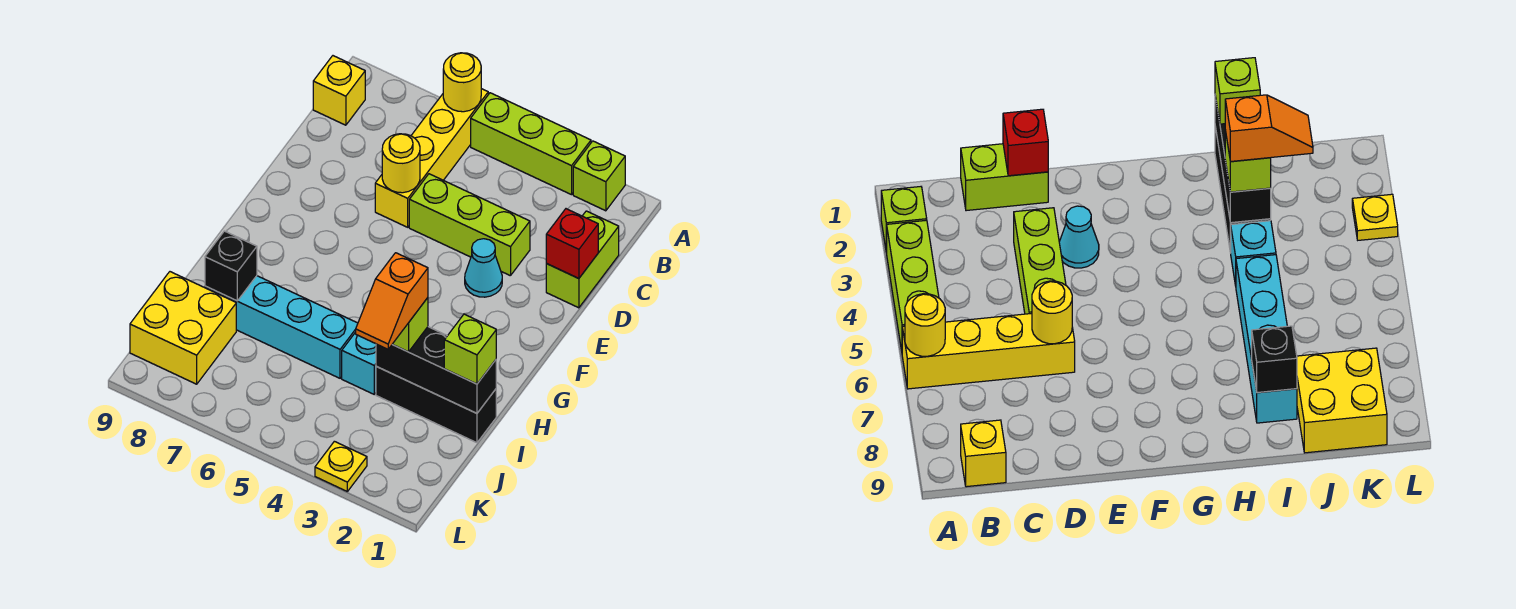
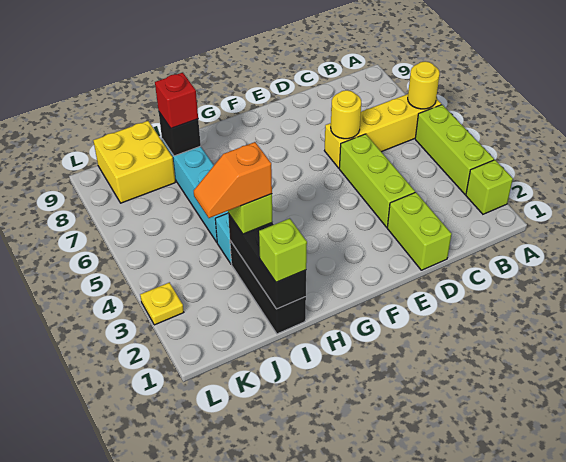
yellow 1x1 brick [313,56,365,125] -> none
lime 1x2 brick [546,211,619,308] -> lime 1x2 brick turned to [387,192,452,270]
red 1x1 brick [546,209,598,279] -> red 1x1 brick moved to [155,72,198,128]
cyan 1x1 cone [465,239,502,297] -> none

